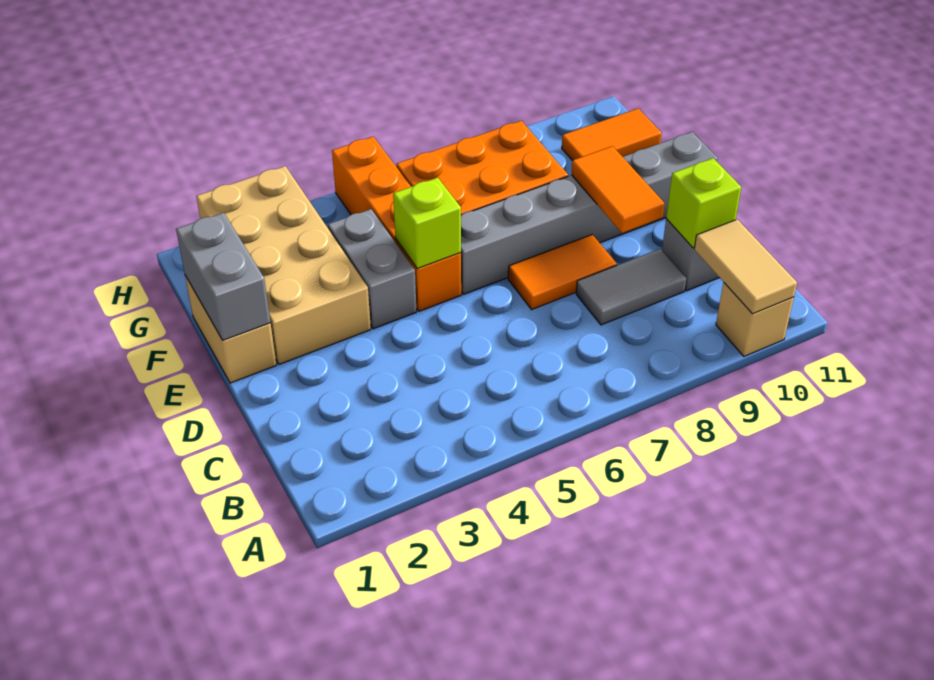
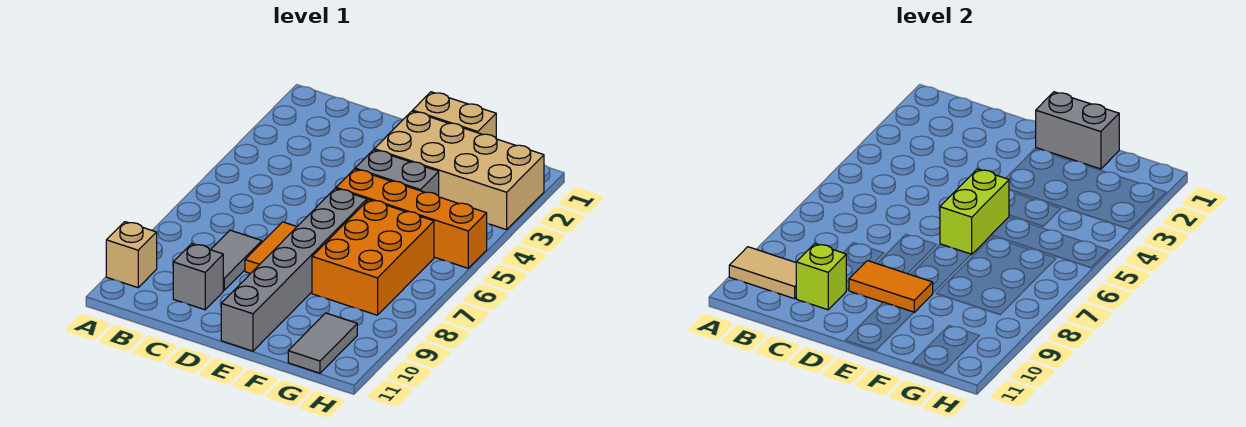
lime 1x1 brick [393,178,461,268] -> lime 1x2 brick [940,169,1009,254]
orange 1x2 tile [562,108,662,161] -> grey 1x2 tile [288,313,357,373]

